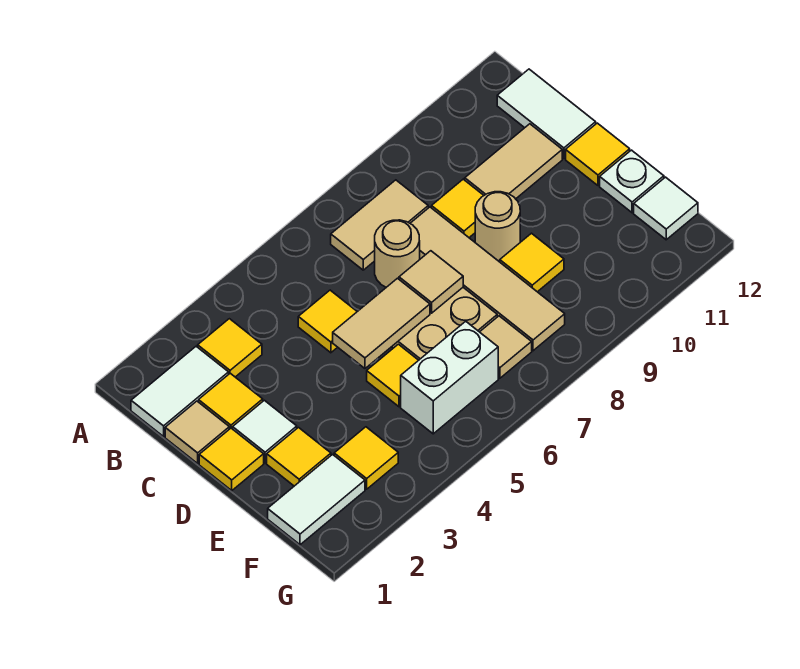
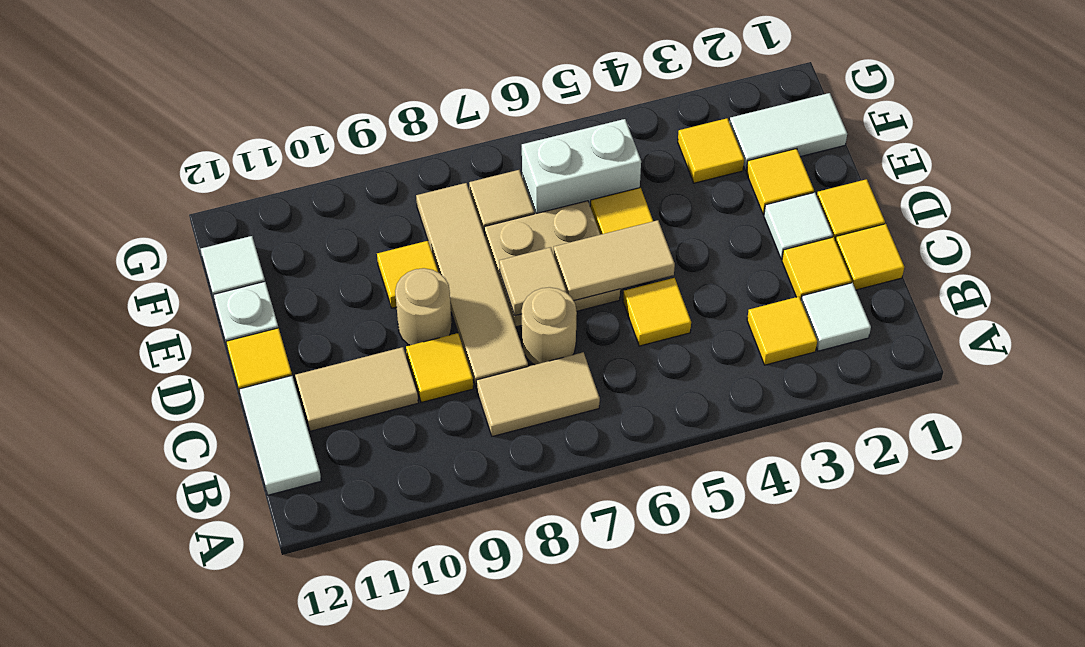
white 1x2 tile [131,346,229,436] -> white 1x1 tile [801,283,871,351]
tan 1x1 tile [165,401,229,463] -> yellow 1x1 tile [835,224,904,290]

